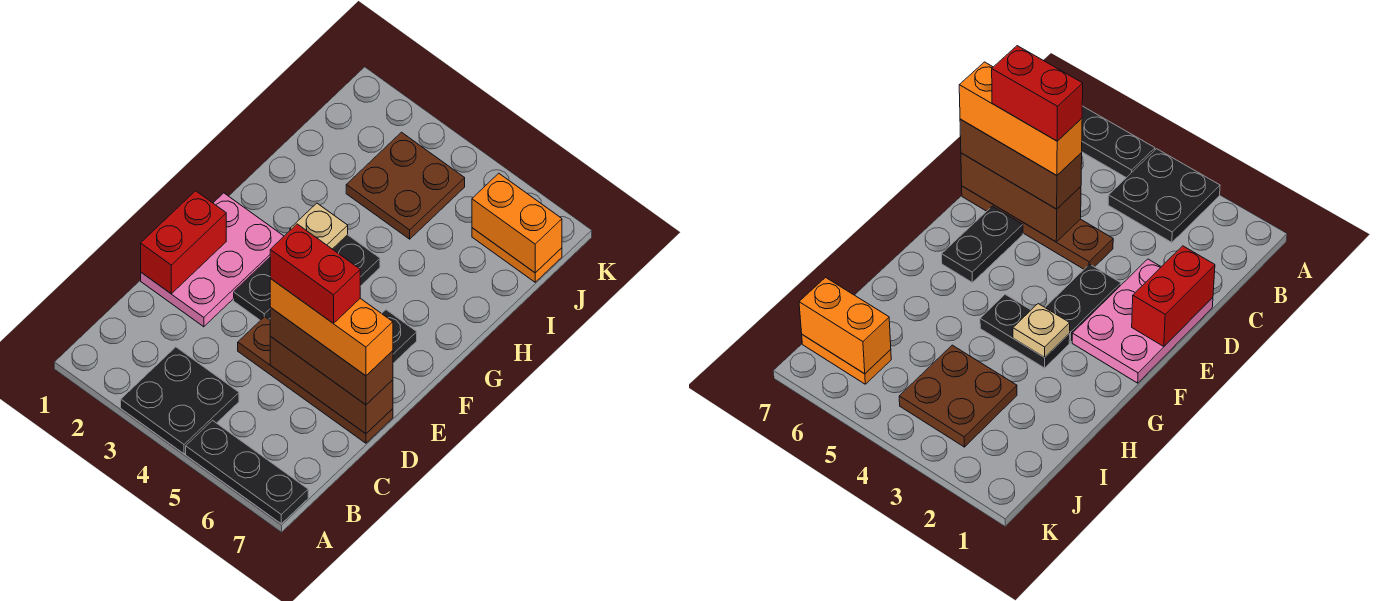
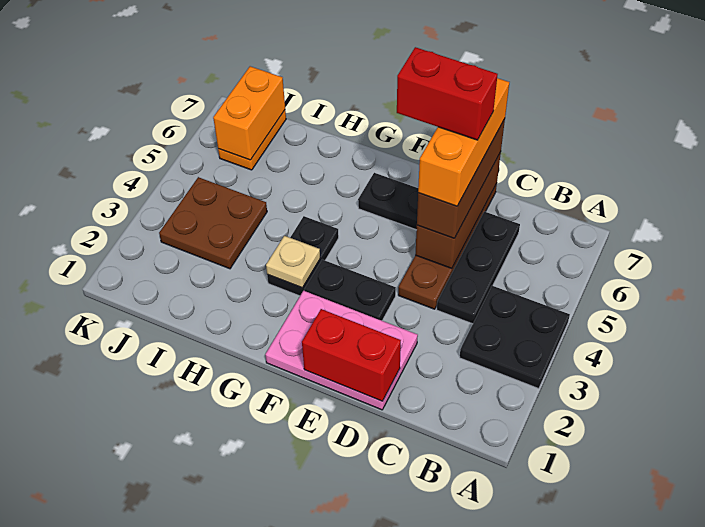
black 1x3 plate [186,421,308,524] -> black 1x3 plate moved to [437,212,520,324]
red 1x2 brick [270,224,360,323] -> red 1x2 brick turned to [397,47,498,140]

